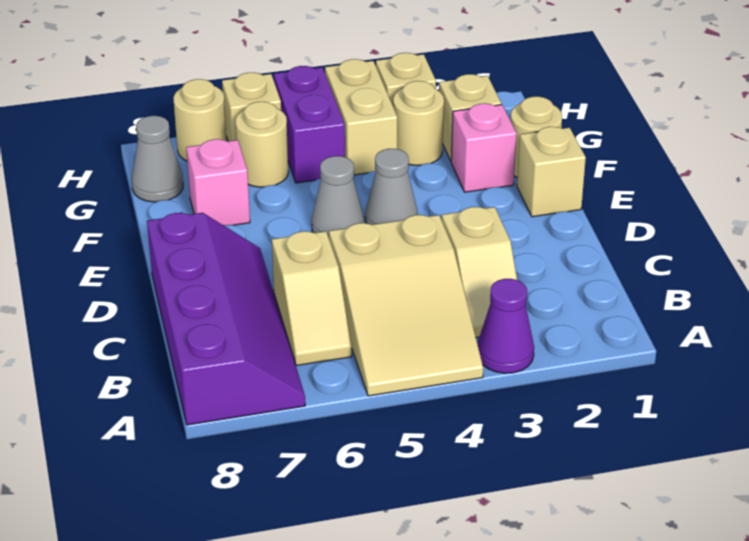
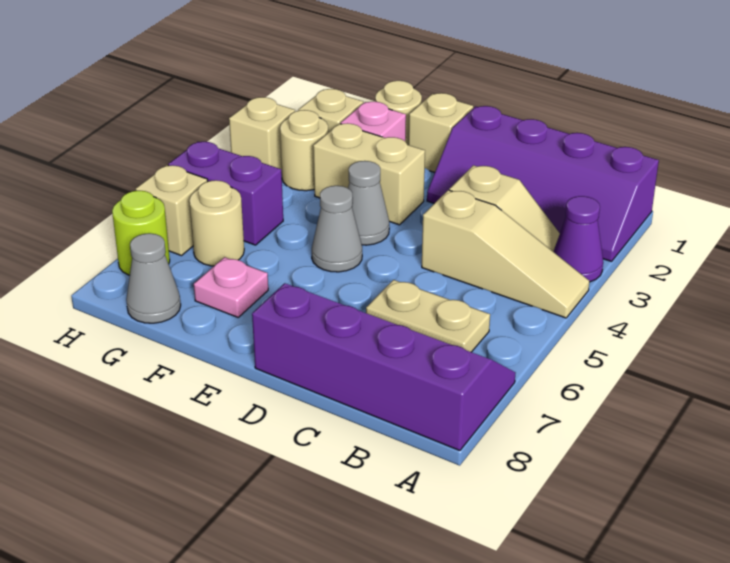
none -> purple 2x4 slope [427,106,659,261]
tan 2x3 slope [329,215,483,396] -> tan 1x3 slope [422,190,589,318]
tan 1x2 slope [272,231,352,366] -> tan 1x2 plate [366,280,490,352]
pink 1x1 brick [186,139,250,226] -> pink 1x1 plate [194,257,268,317]
tan 1x2 brick [325,59,397,175] -> tan 1x2 brick moved to [313,123,425,225]
tan 1x1 round brick [174,79,227,161] -> lime 1x1 round brick [112,191,170,275]

